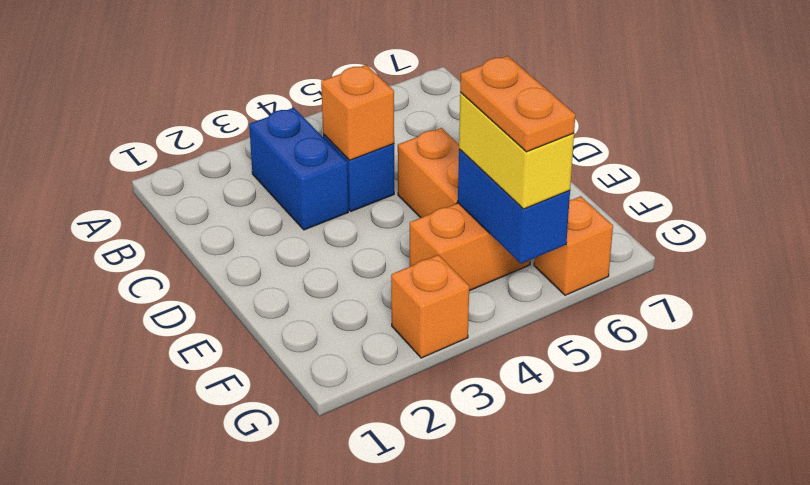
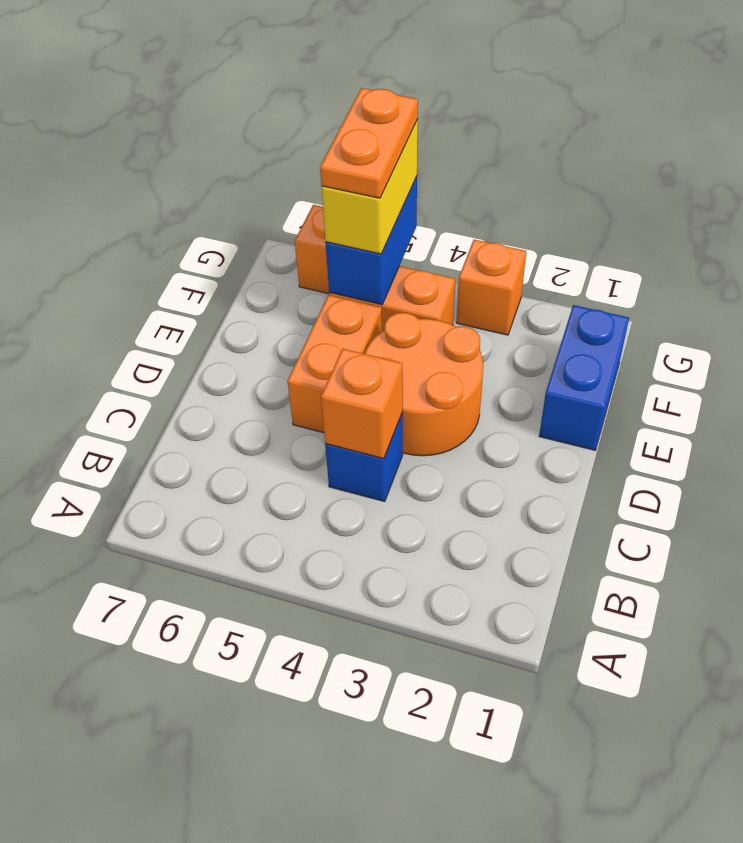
blue 1x2 brick [249,108,348,230] -> blue 1x2 brick moved to [539,305,629,450]
none -> orange 2x2 round brick [365,313,483,456]

